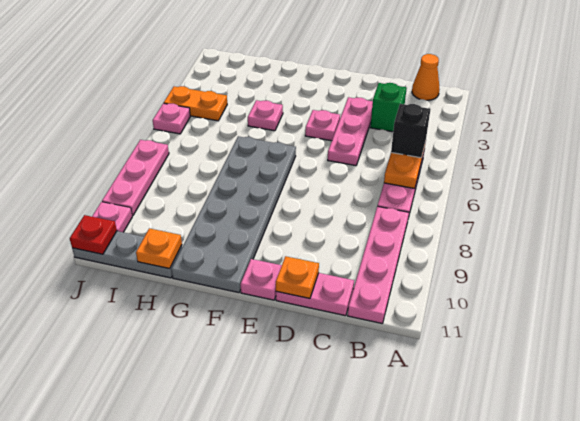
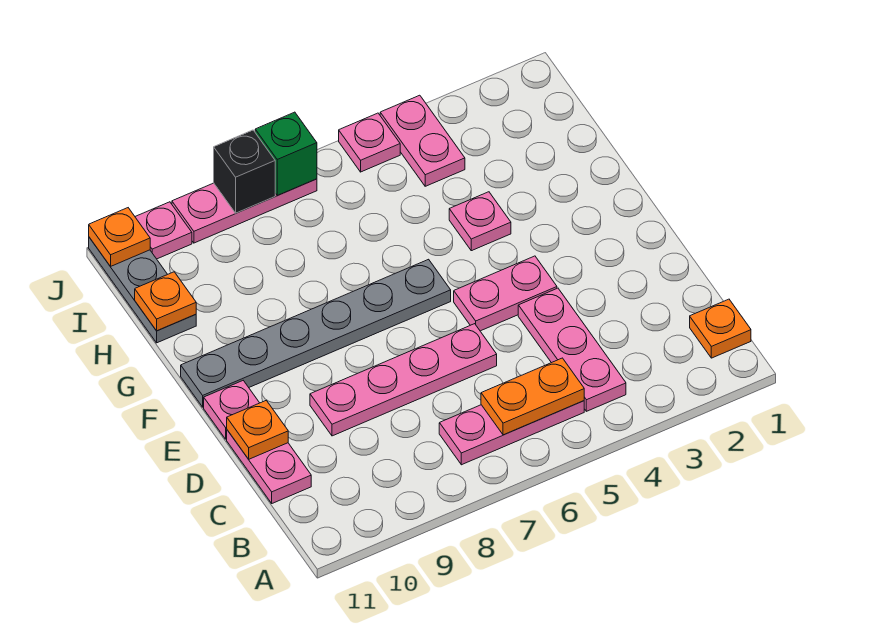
orange 1x1 cone [412,54,440,100] -> orange 1x1 plate [690,299,751,358]
black 1x1 brick [391,104,430,158] -> black 1x1 brick moved to [214,130,275,213]
pink 1x4 plate [348,206,409,323] -> pink 1x4 plate moved to [310,324,497,436]
green 1x1 brick [370,83,407,132] -> green 1x1 brick moved to [255,112,317,195]
pink 1x3 plate [328,97,373,166] -> pink 1x3 plate turned to [518,288,626,411]
pink 1x1 plate [305,110,340,141] -> pink 1x2 plate [454,256,557,331]
grey 2x6 plate [172,136,296,293] -> grey 1x6 plate [181,259,451,407]
orange 1x2 plate [164,86,227,121] -> pink 1x2 plate [380,95,465,186]
red 1x1 plate [70,215,117,254] -> orange 1x1 plate [89,208,150,267]

